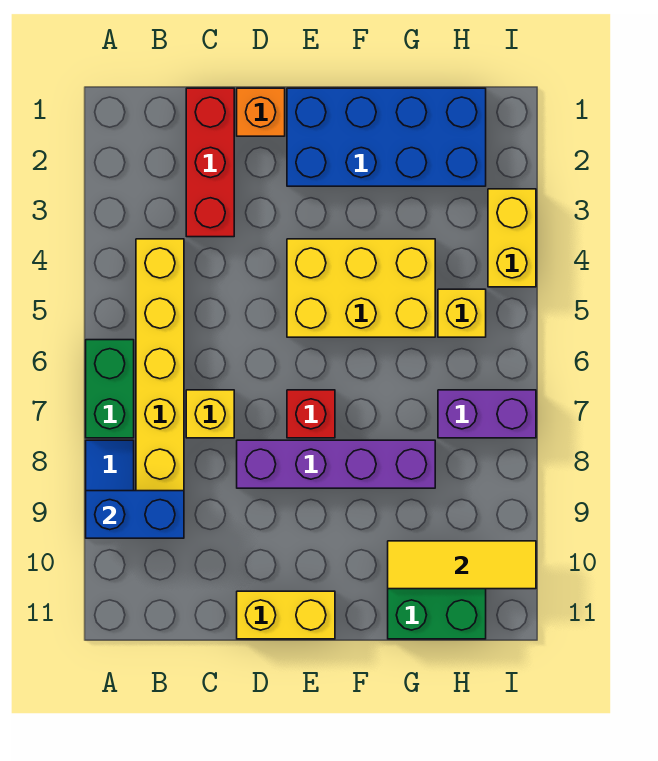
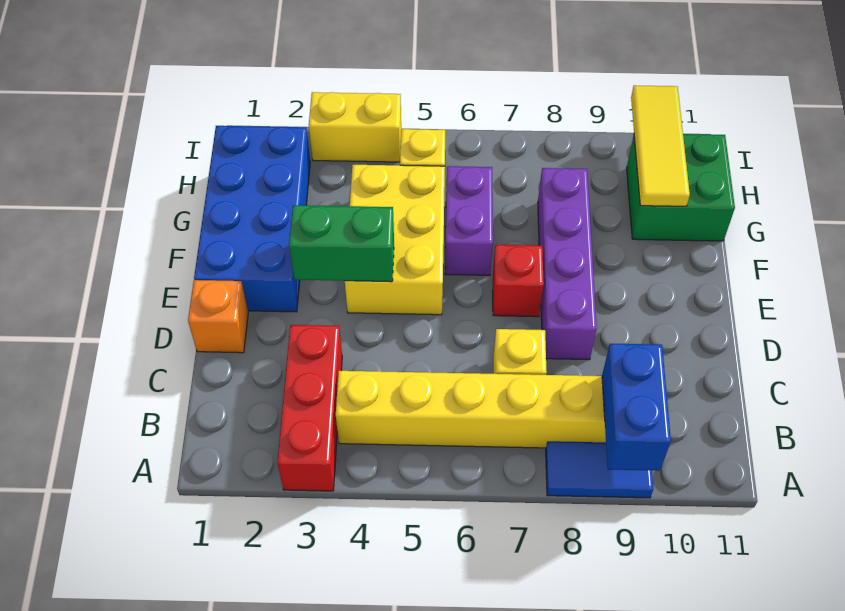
green 1x2 brick [86,340,134,438] -> green 1x2 brick moved to [289,205,394,282]
red 1x3 brick [186,88,234,237] -> red 1x3 brick turned to [278,325,342,491]
yellow 1x2 brick [237,591,335,639] -> none
purple 1x2 brick [438,390,536,438] -> purple 1x2 brick moved to [445,166,493,275]

